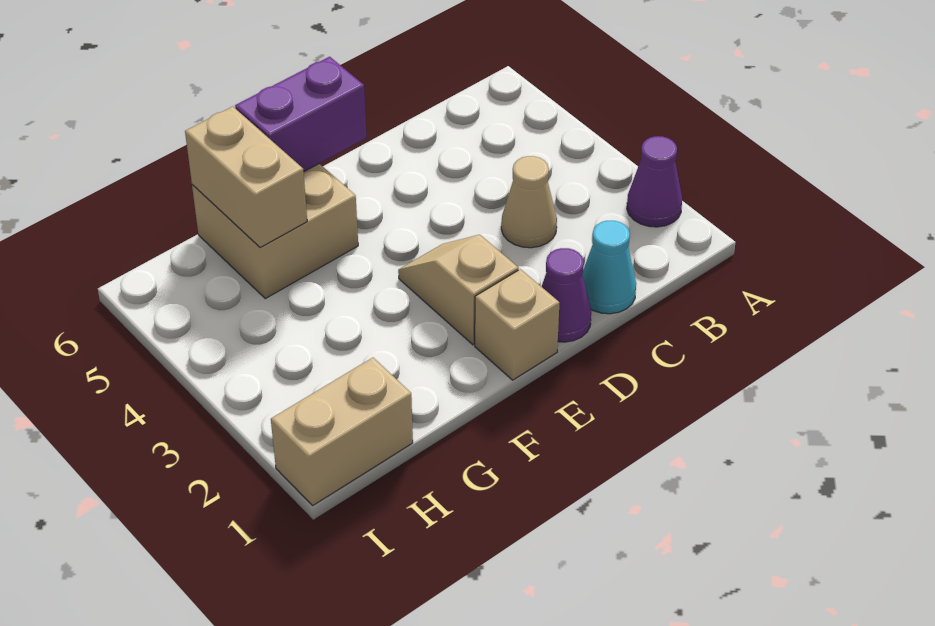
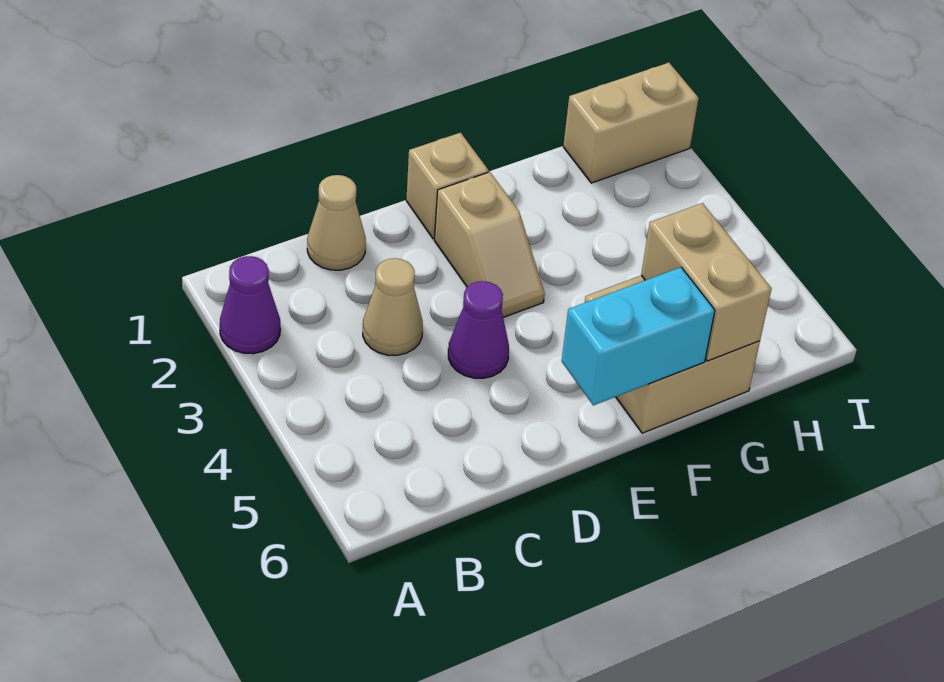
cyan 1x1 cone [582,221,636,314] -> tan 1x1 cone [307,175,366,270]
purple 1x1 cone [542,248,591,342] -> purple 1x1 cone moved to [448,281,509,378]
purple 1x2 brick [235,57,366,172] -> cyan 1x2 brick [562,267,715,405]

